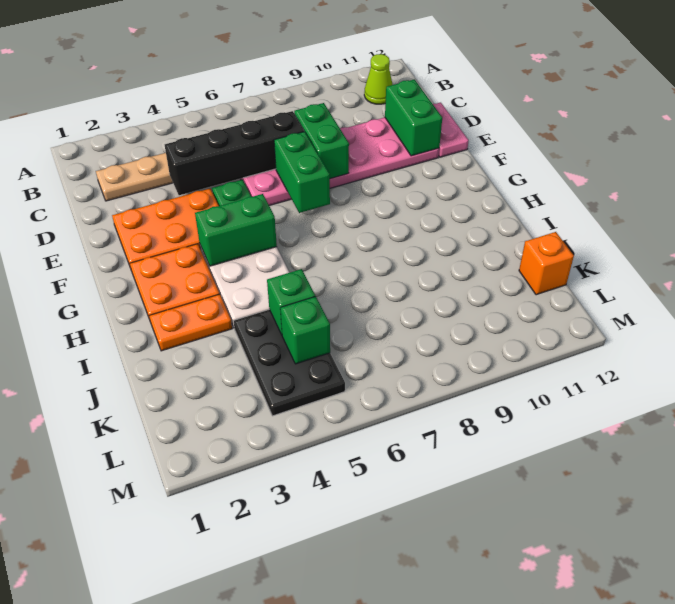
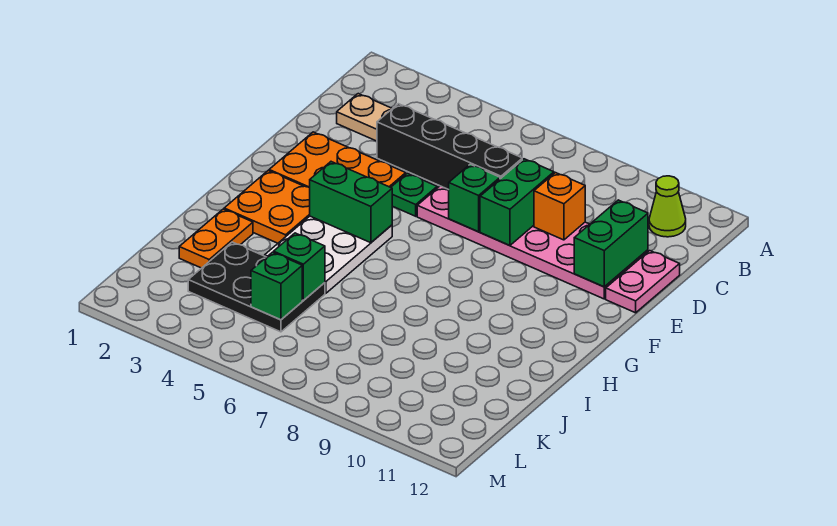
green 1x2 brick [274,132,330,213] -> green 1x1 brick [449,164,500,232]
orange 1x2 plate [149,294,232,351] -> orange 1x2 plate turned to [179,209,253,268]
black 2x3 plate [234,309,345,416] -> black 2x3 plate turned to [188,242,325,332]
orange 1x1 brick [519,232,574,295] -> orange 1x1 brick moved to [534,173,585,240]

